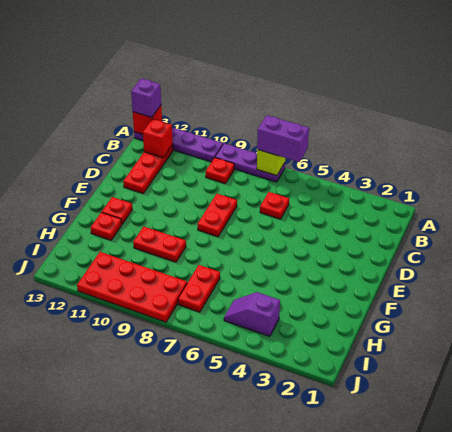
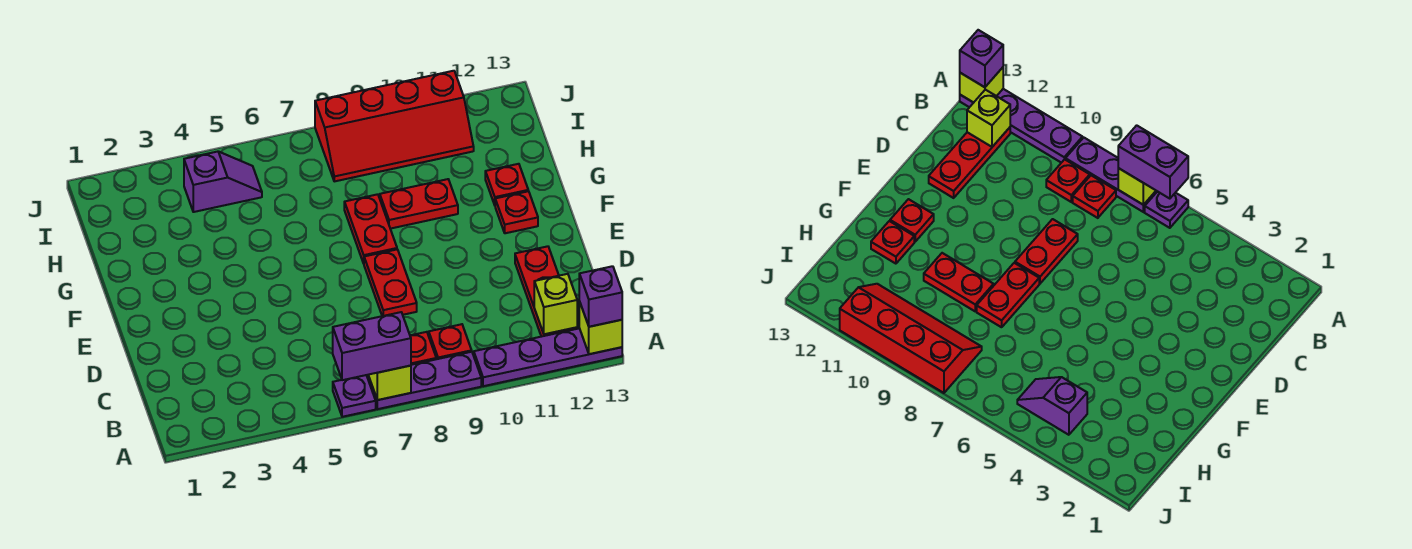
none -> purple 1x1 plate [333,375,376,417]
red 1x1 brick [133,106,162,134] -> lime 1x1 brick [579,301,622,354]
red 1x1 brick [143,119,173,158] -> lime 1x1 brick [534,274,577,334]
red 1x1 plate [260,192,289,219] -> red 1x1 plate moved to [410,332,436,365]
red 1x2 plate [178,265,220,312] -> red 1x2 plate moved to [344,194,397,263]
red 2x4 plate [77,252,187,322] -> red 2x4 slope [315,71,474,181]

